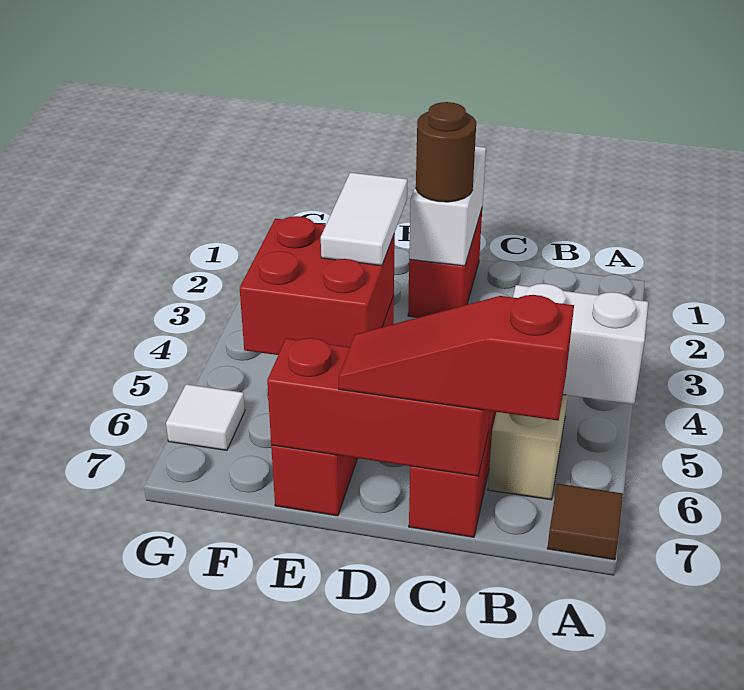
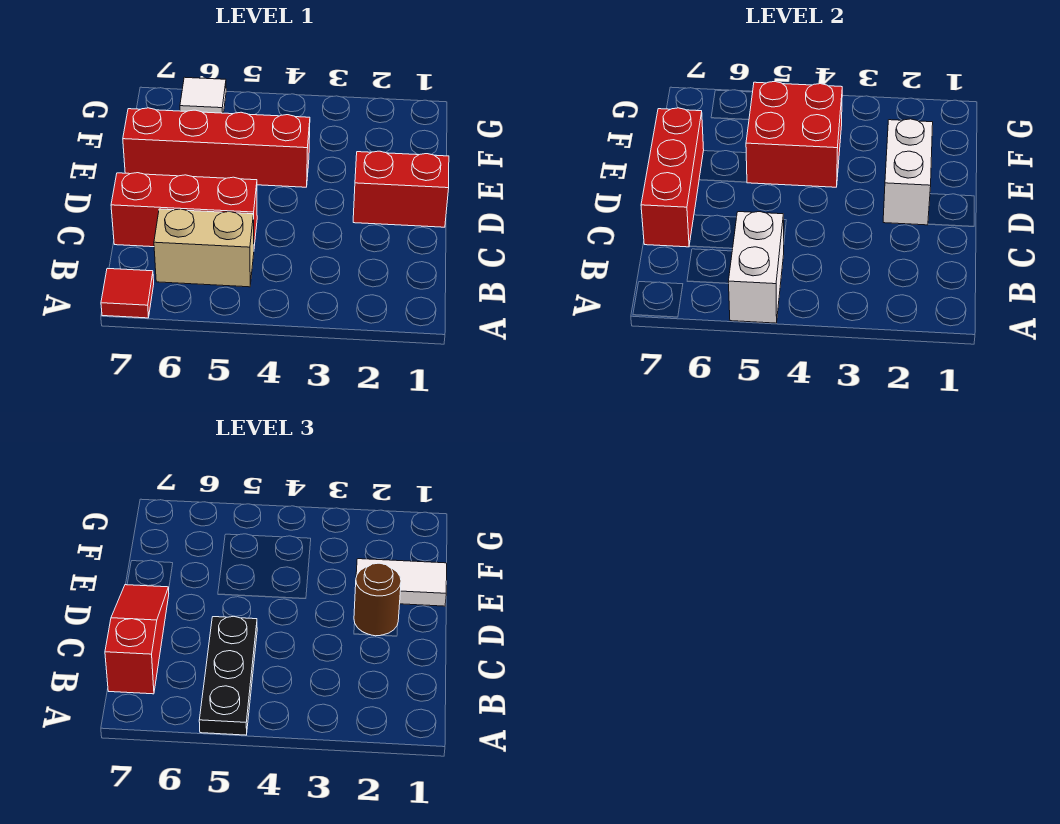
none -> black 1x3 plate [199,617,257,735]
brown 1x1 tile [547,484,623,560] -> red 1x1 tile [101,268,154,318]
white 1x2 brick [409,146,486,266] -> white 1x2 brick turned to [883,119,933,225]
white 1x2 tile [321,173,407,266] -> white 1x2 tile moved to [356,559,447,606]

